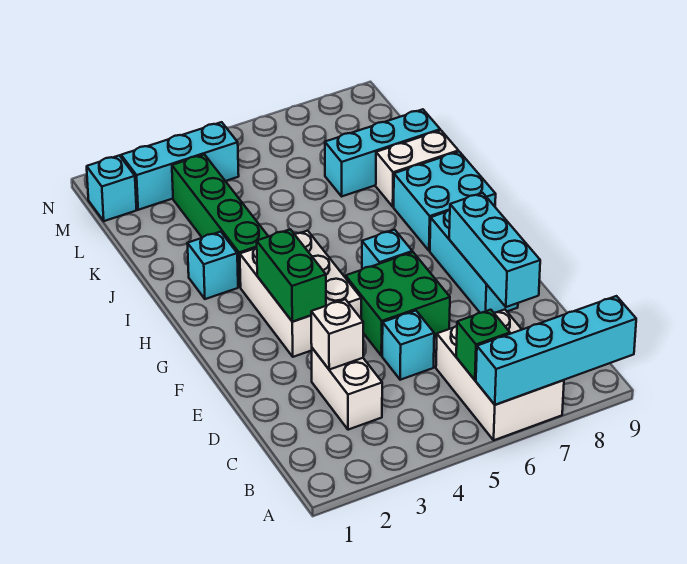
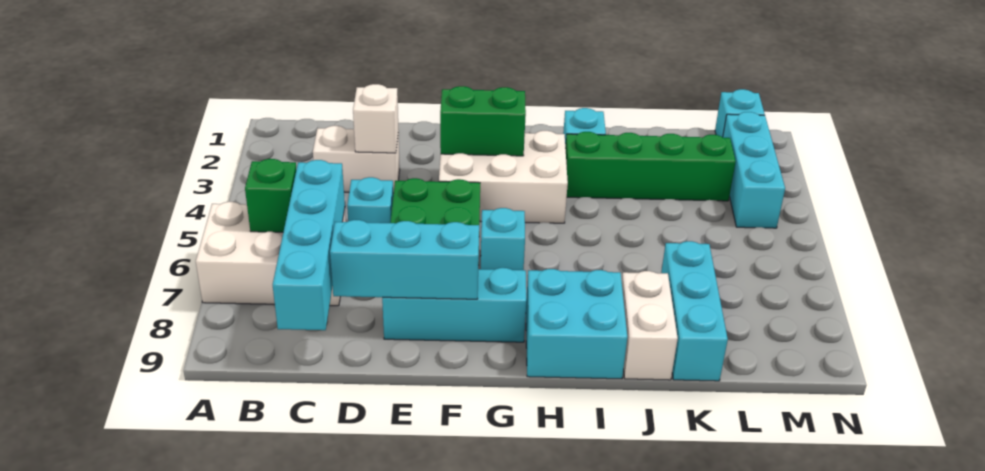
cyan 1x4 brick [476,296,636,405] -> cyan 1x4 brick moved to [273,160,345,330]

